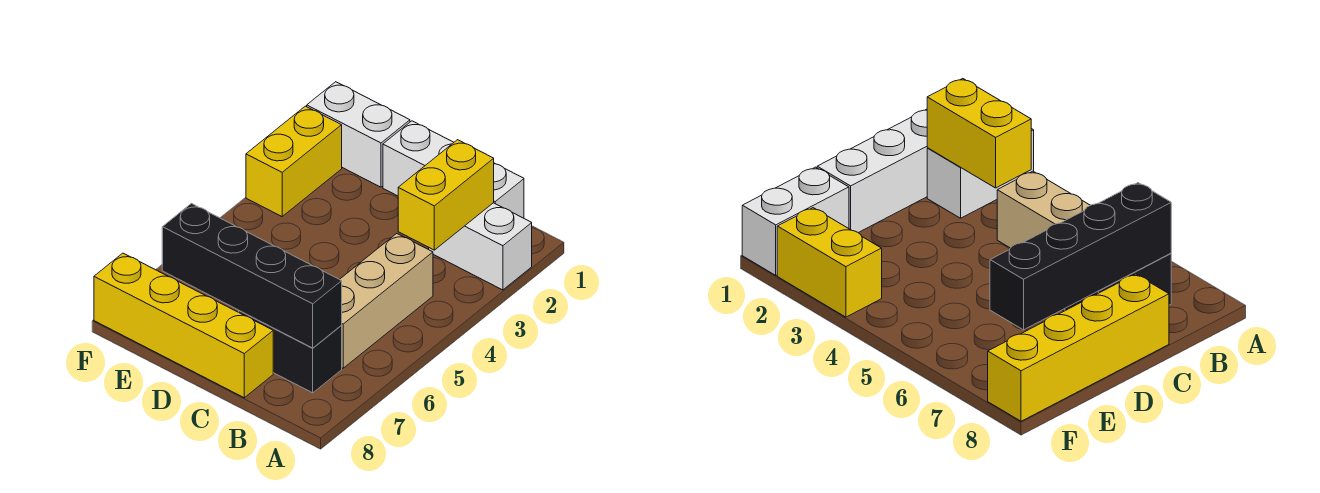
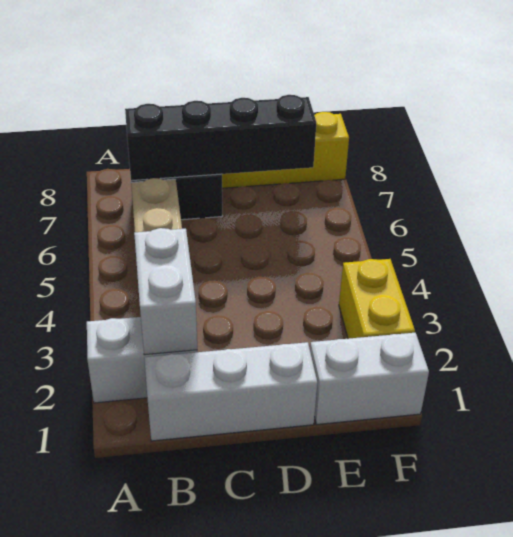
yellow 1x2 brick [398,140,494,250] -> white 1x2 brick [134,228,197,355]

